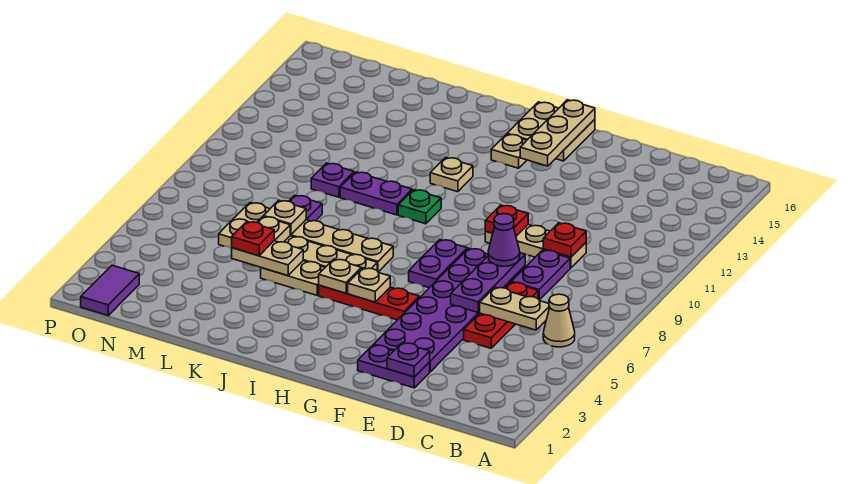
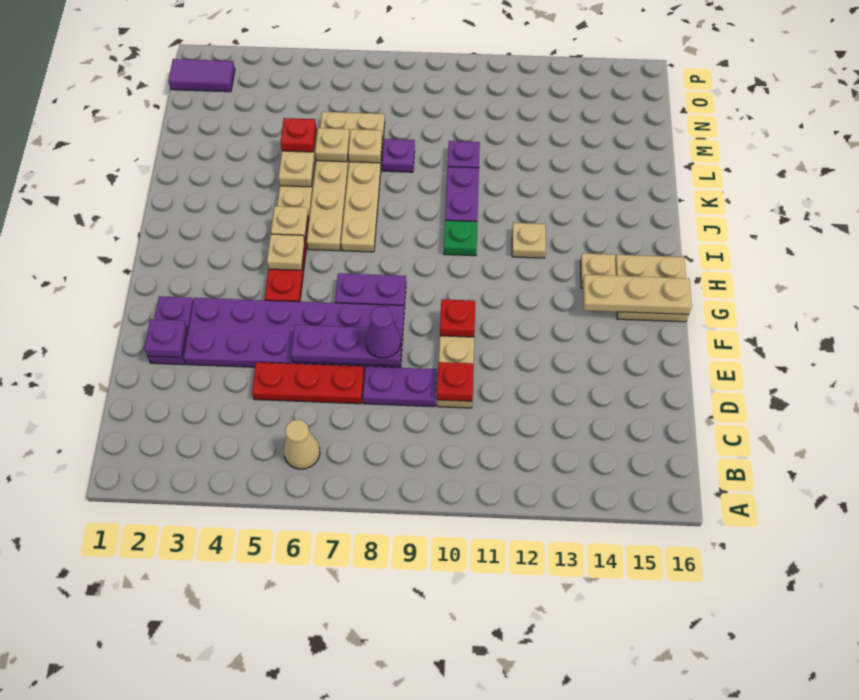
tan 1x2 plate [479,287,550,330] -> none

